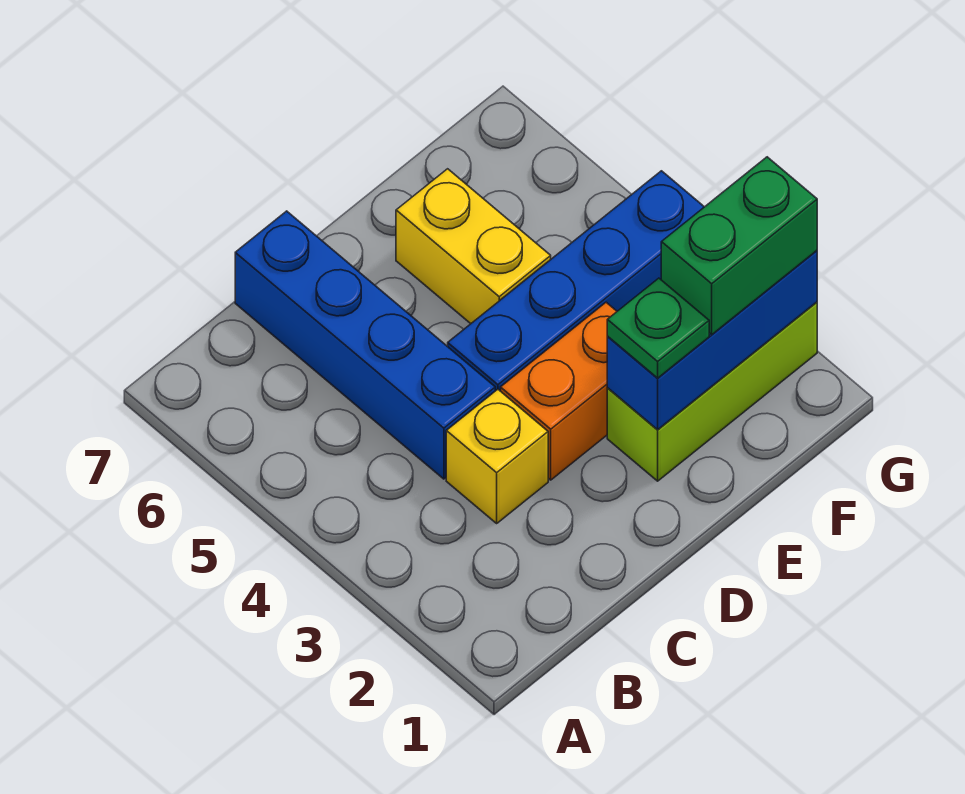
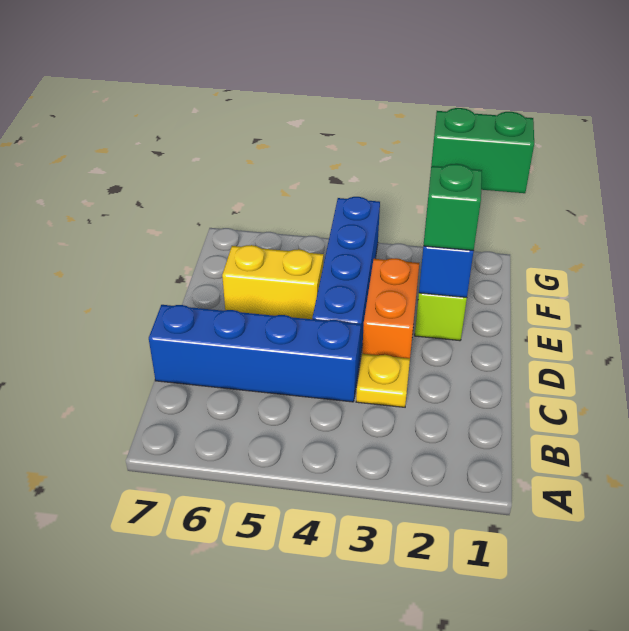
yellow 1x1 brick [446,389,548,523] -> yellow 1x1 plate [356,354,410,407]
green 1x1 plate [607,278,709,378] -> green 1x1 brick [423,164,482,251]
green 1x2 brick [661,157,817,335] -> green 1x2 brick turned to [431,108,534,193]

